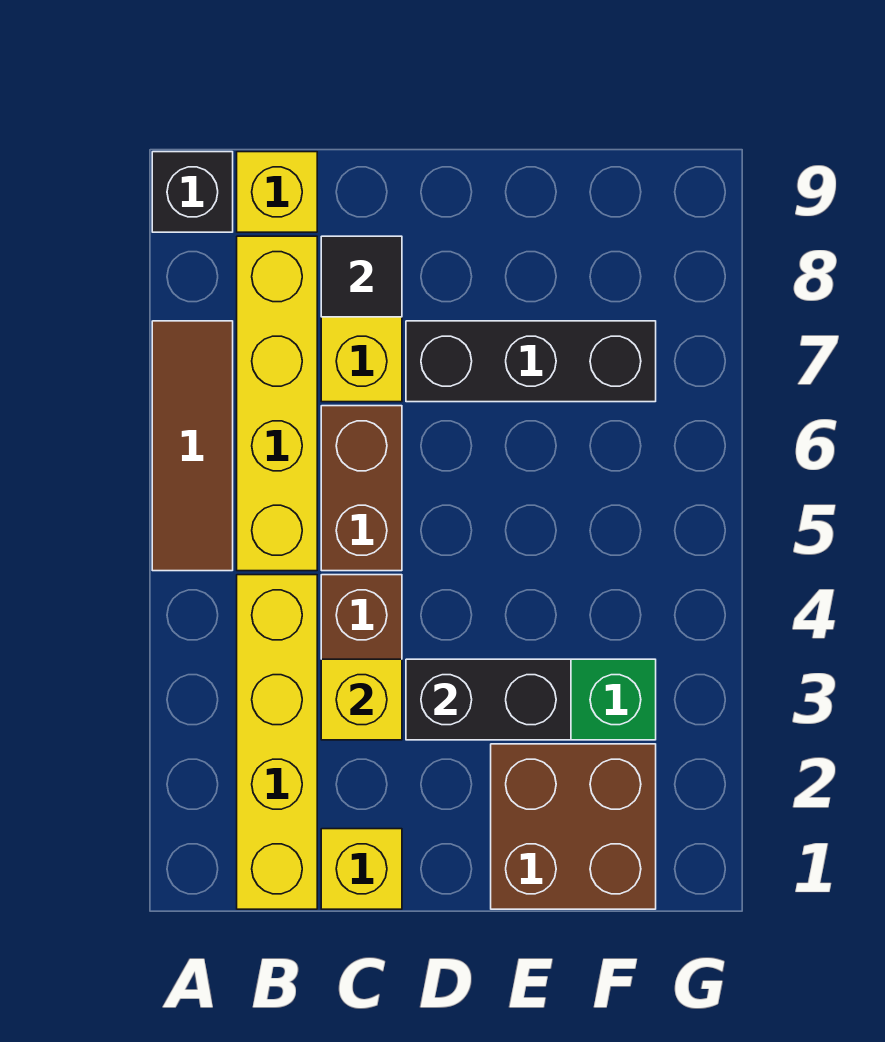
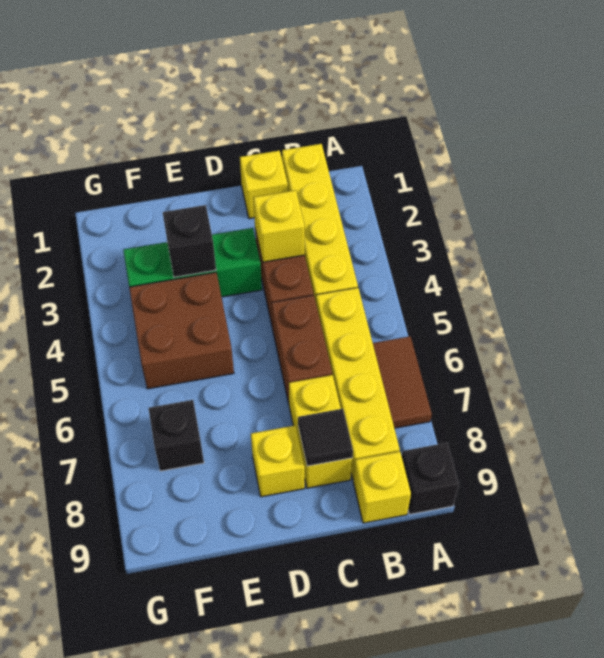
brown 1x3 tile [152,321,233,571] -> brown 1x2 tile [373,336,432,428]
black 1x2 brick [406,659,571,740] -> black 1x1 brick [163,205,216,277]
black 1x3 brick [406,321,656,402] -> black 1x1 brick [148,400,204,471]
none -> yellow 1x1 brick [251,425,305,497]
brown 2x2 brick [491,744,656,909] -> brown 2x2 brick moved to [129,272,234,389]

